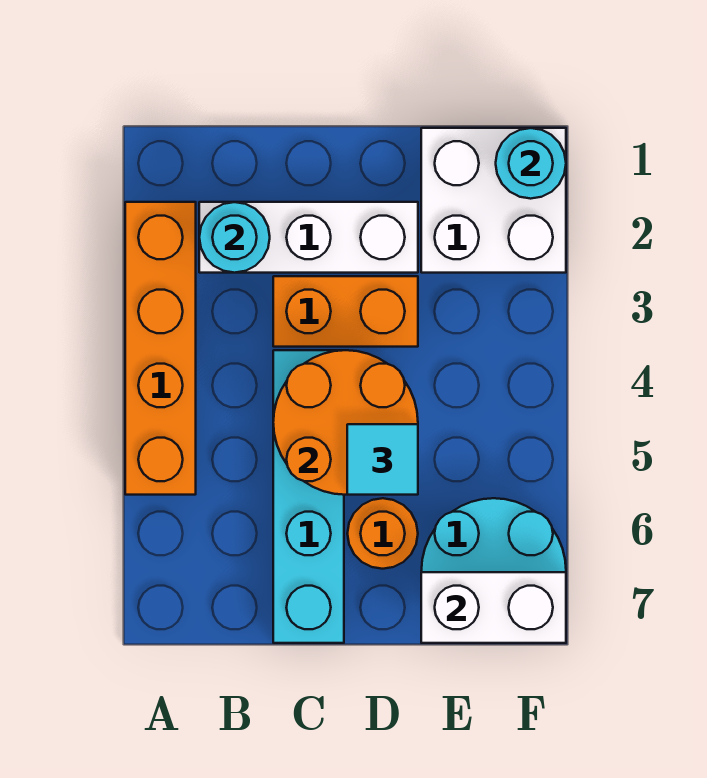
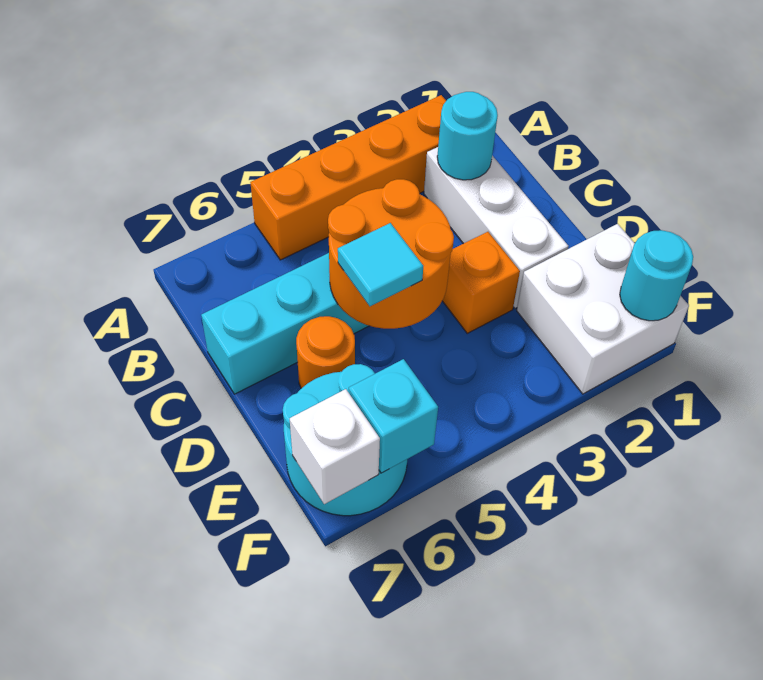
orange 1x2 brick [273,276,418,347] -> orange 1x1 brick [442,232,520,333]
white 1x2 brick [421,572,566,643] -> white 1x1 brick [290,389,380,504]
none -> cyan 1x1 brick [349,359,438,473]

